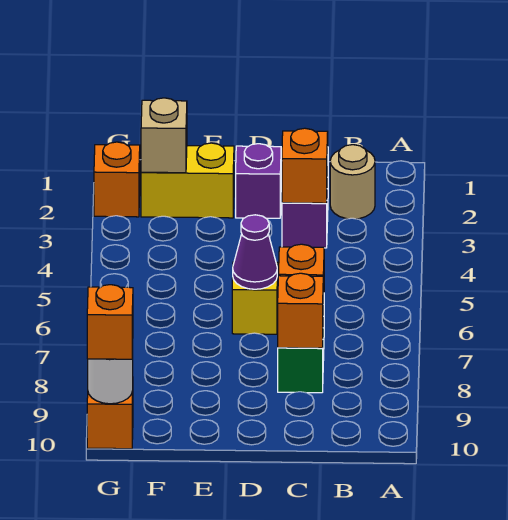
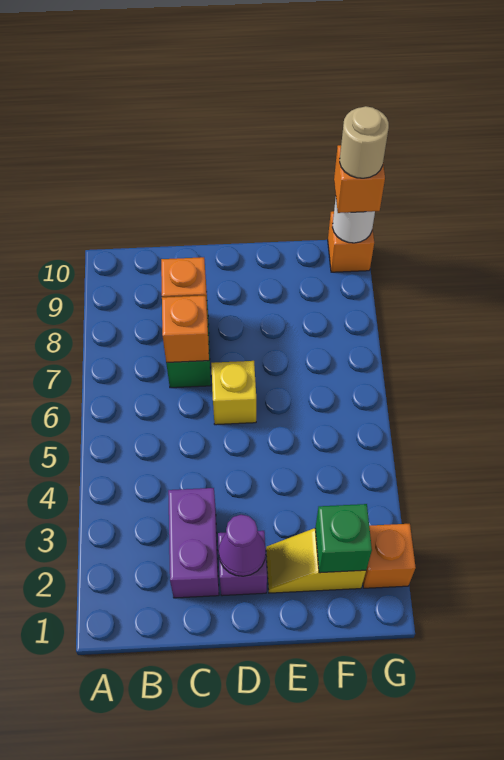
tan 1x1 round brick [330,145,375,219] -> tan 1x1 round brick moved to [340,106,389,178]
orange 1x1 brick [282,128,328,203] -> none
purple 1x1 cone [233,215,277,289] -> purple 1x1 cone moved to [219,515,266,576]
yellow 1x2 brick [141,143,234,218] -> yellow 1x2 slope [266,528,366,593]
tan 1x1 brick [141,98,187,173] -> green 1x1 brick [315,504,372,573]

